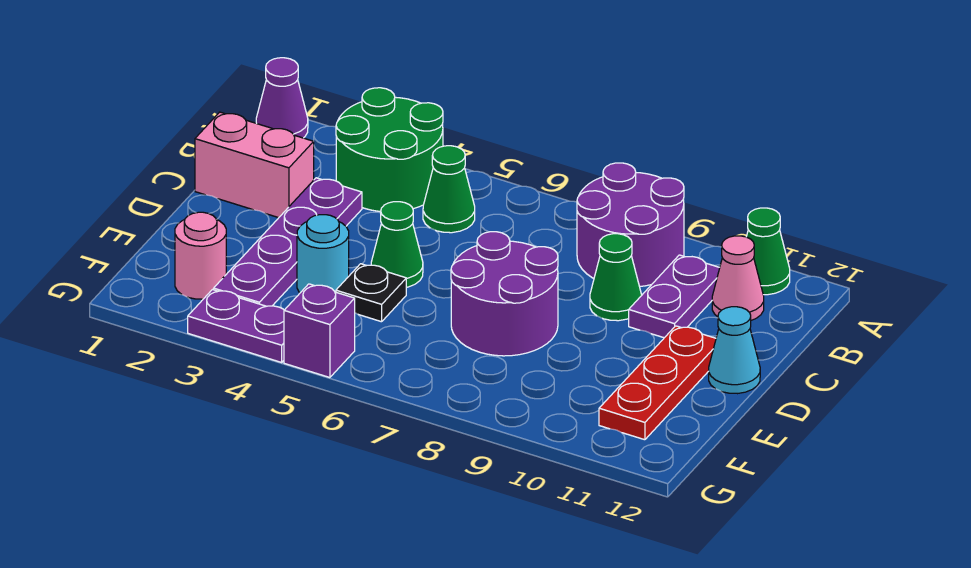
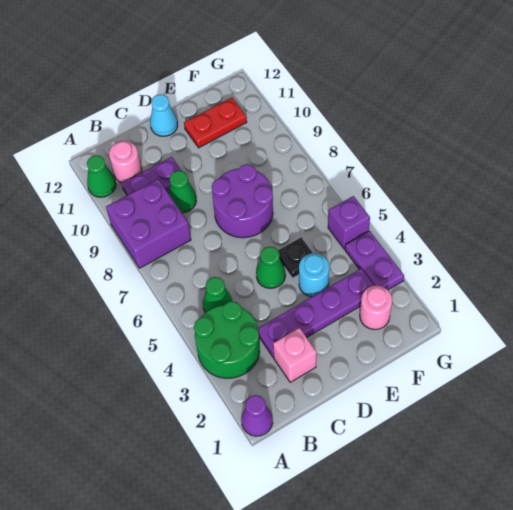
purple 2x2 round brick [577,163,684,287] -> purple 2x2 brick [106,179,191,268]
pink 1x1 cone [712,236,764,320] -> pink 1x1 round brick [109,141,142,183]
pink 1x2 brick [195,112,314,218] -> pink 1x1 brick [273,328,317,382]
red 1x3 plate [599,326,716,440] -> red 1x2 plate [184,98,247,148]

